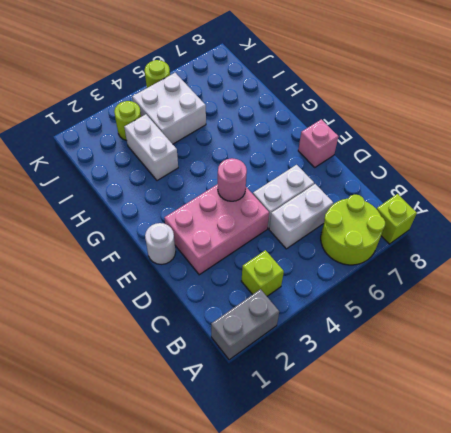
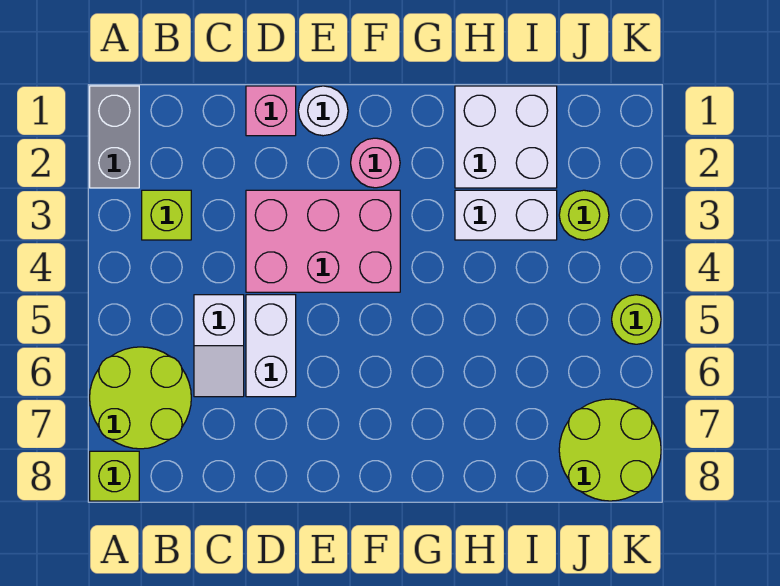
white 1x2 brick [269,184,333,249] -> white 1x2 slope [194,295,244,397]
pink 2x3 brick [164,184,269,275] -> pink 2x3 brick turned to [246,190,400,292]
pink 1x1 round brick [218,158,247,201] -> pink 1x1 round brick moved to [351,138,400,188]
pink 1x1 brick [298,119,338,167] -> pink 1x1 brick moved to [246,86,296,136]
white 2x2 brick [132,73,206,144] -> white 2x2 brick moved to [455,86,557,188]
none -> lime 2x2 round brick [559,399,661,501]

